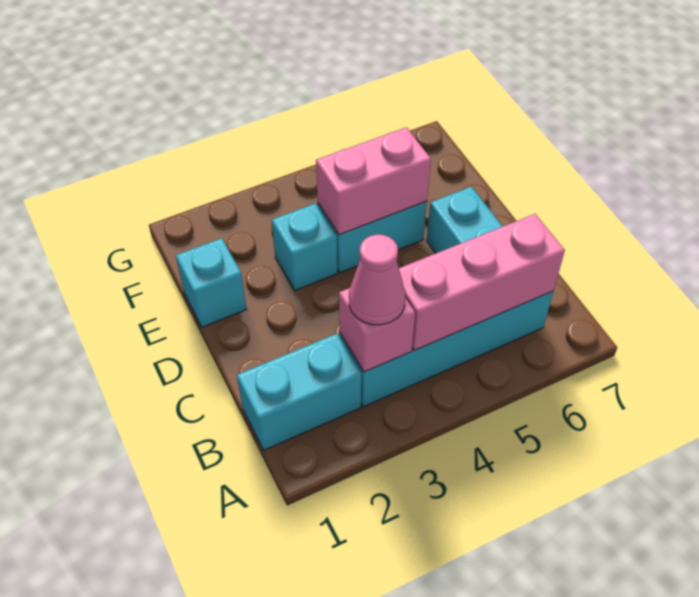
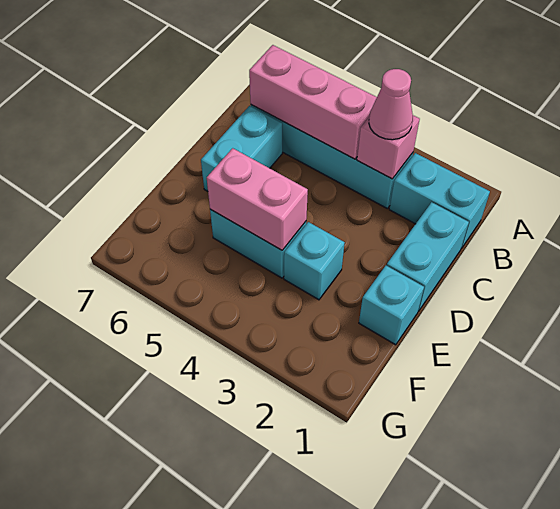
none -> cyan 1x2 brick [387,202,469,311]

